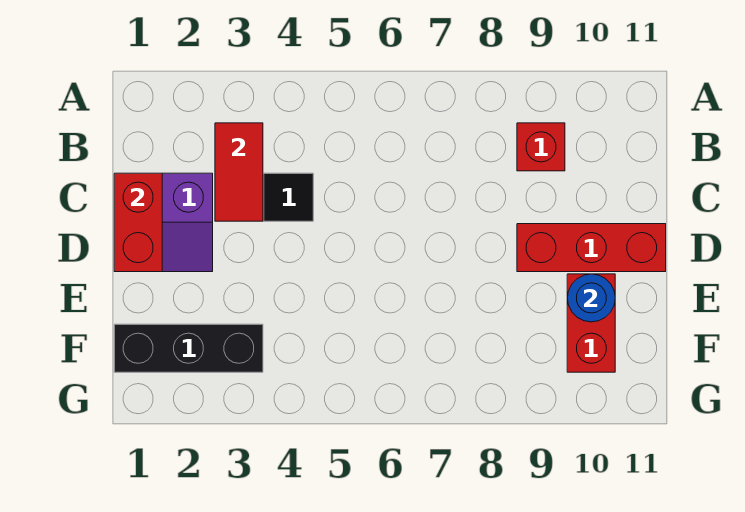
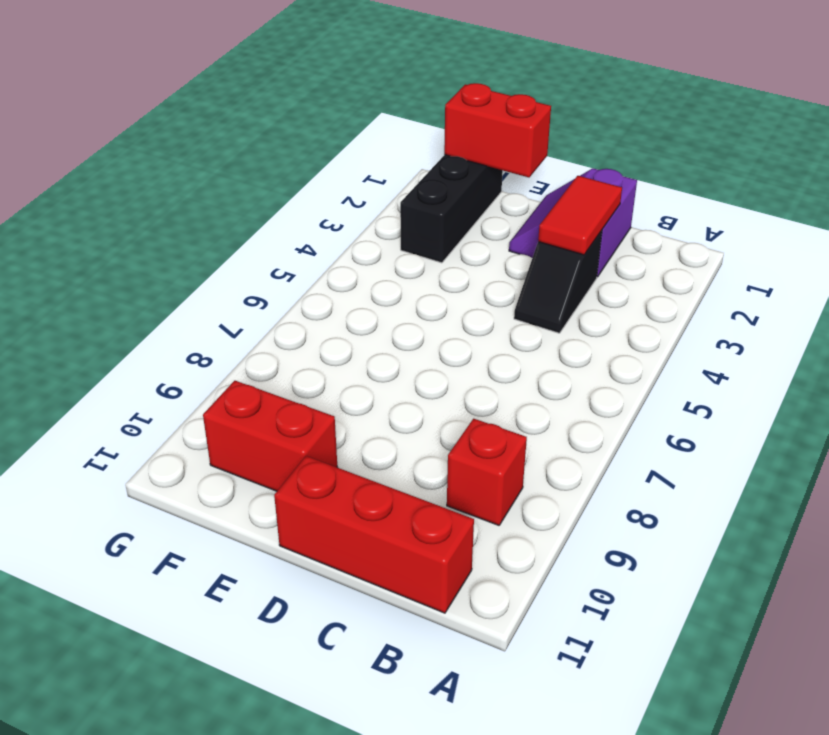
red 1x2 tile [215,123,263,221] -> red 1x2 tile turned to [538,176,622,255]
red 1x2 brick [114,173,162,272] -> red 1x2 brick moved to [444,83,551,177]
red 1x3 brick [517,224,666,272] -> red 1x3 brick turned to [274,456,474,613]
blue 1x1 round brick [567,274,615,322] -> none

